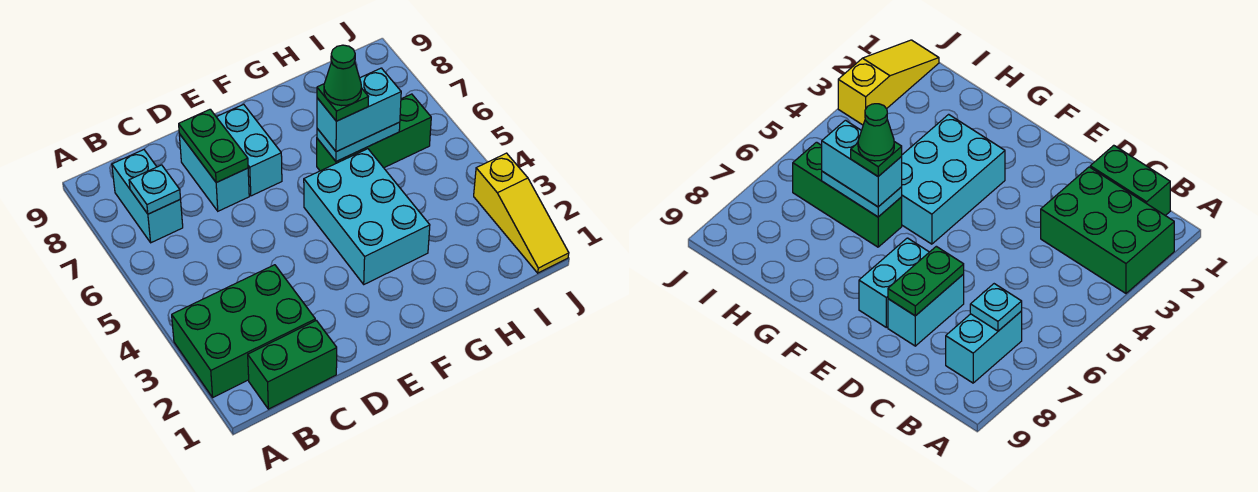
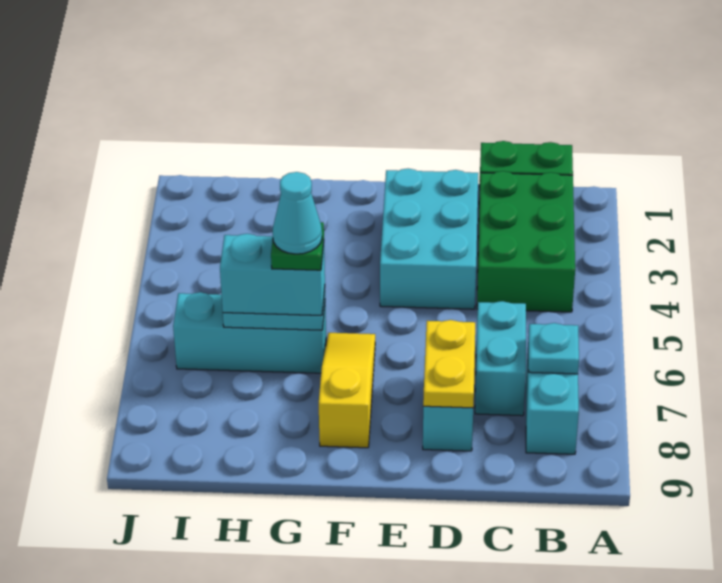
green 2x3 brick [172,265,315,397] -> green 2x3 brick turned to [477,171,575,312]
green 1x2 plate [179,109,248,182] -> yellow 1x2 plate [423,320,475,408]
cyan 1x2 brick [217,104,282,196] -> cyan 1x2 brick moved to [475,301,526,416]
cyan 2x3 brick [304,149,430,284] -> cyan 2x3 brick moved to [380,169,478,309]
green 1x3 brick [317,94,431,171] -> cyan 1x3 brick [173,292,326,373]
green 1x1 cone [324,45,361,106] -> cyan 1x1 cone [273,172,322,254]
yellow 1x3 slope [474,153,569,273] -> yellow 1x3 slope moved to [319,333,375,448]

